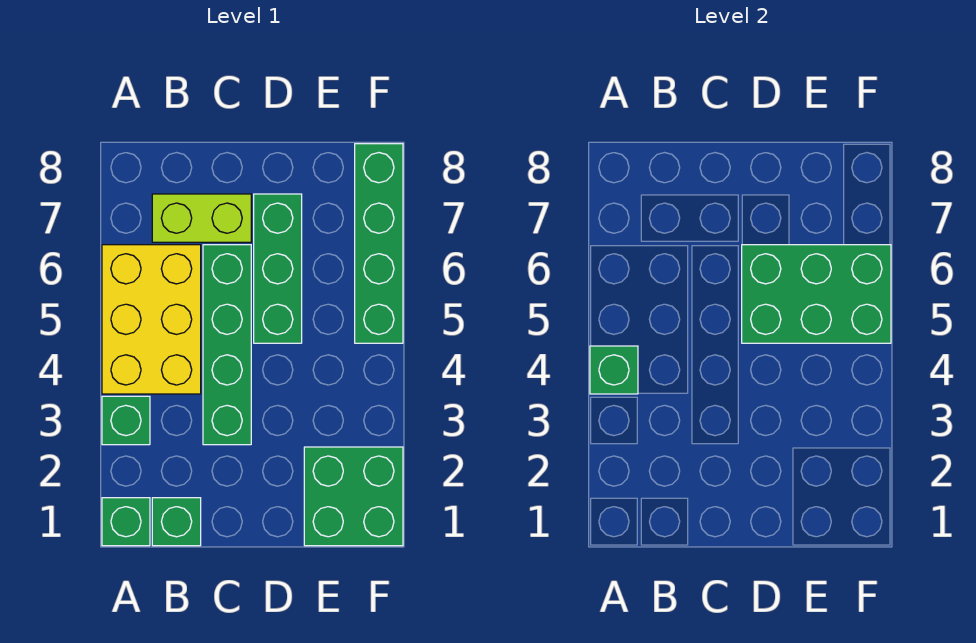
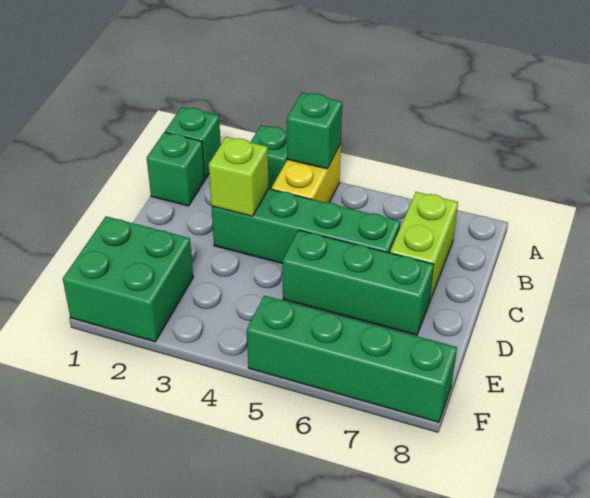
yellow 2x3 brick [102,245,201,394] -> yellow 1x2 brick [271,144,341,203]
none -> lime 1x1 brick [209,137,269,216]
green 2x3 brick [742,245,891,343] -> none

